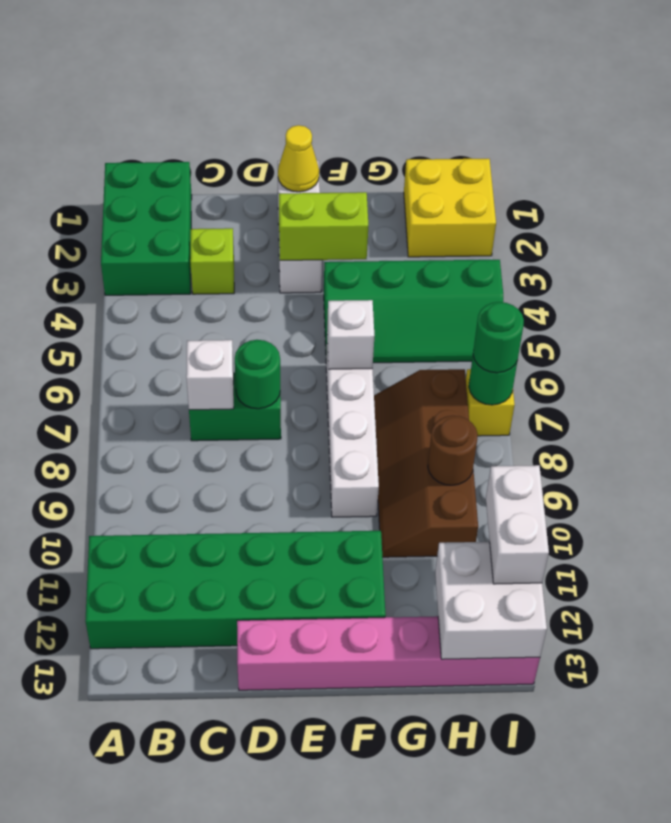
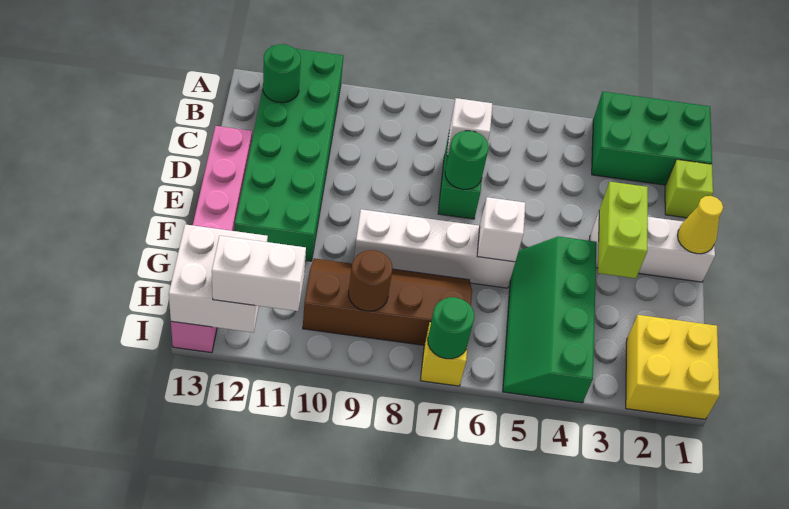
lime 1x1 brick [190,228,234,294] -> lime 1x1 brick moved to [665,159,713,218]
green 1x1 round brick [473,302,524,373] -> green 1x1 round brick moved to [263,44,301,103]

